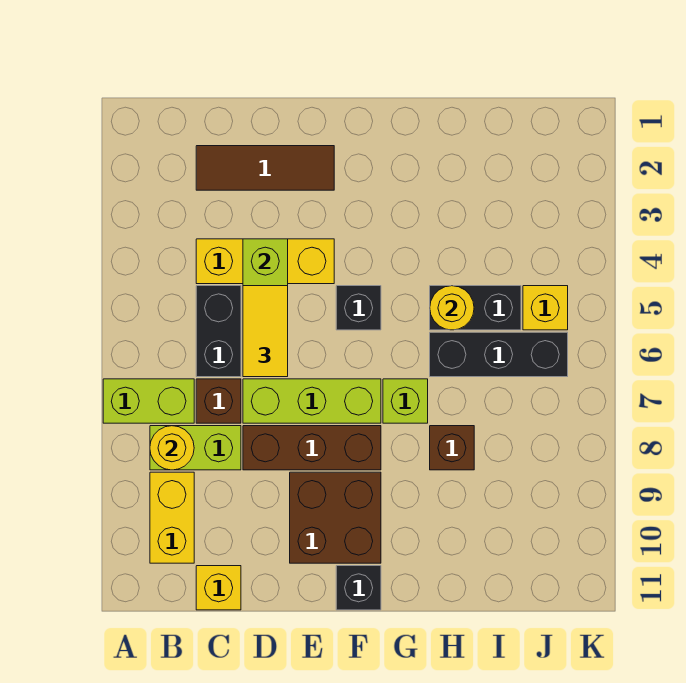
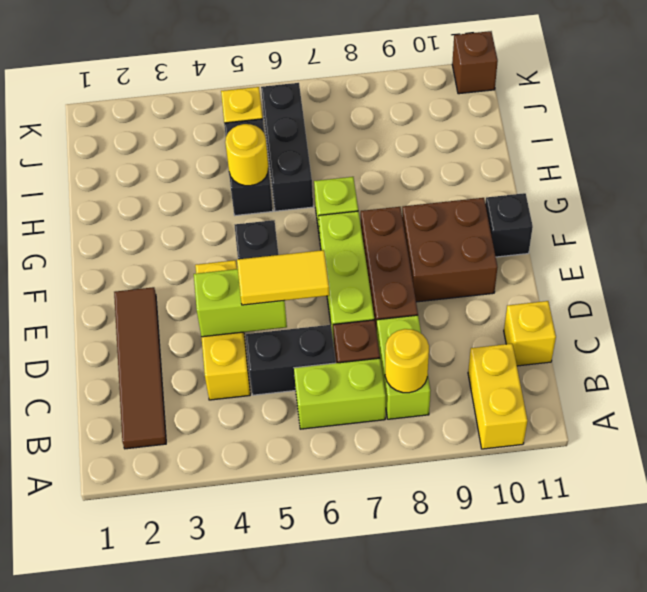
lime 1x2 brick [103,379,194,423] -> lime 1x2 brick turned to [294,358,386,429]
yellow 1x2 brick [150,472,194,563] -> yellow 1x2 brick turned to [468,344,527,449]
brown 1x3 tile [196,146,334,190] -> brown 1x4 tile [114,287,166,449]
brown 1x1 brick [430,426,474,470] -> brown 1x1 brick moved to [452,31,498,94]

